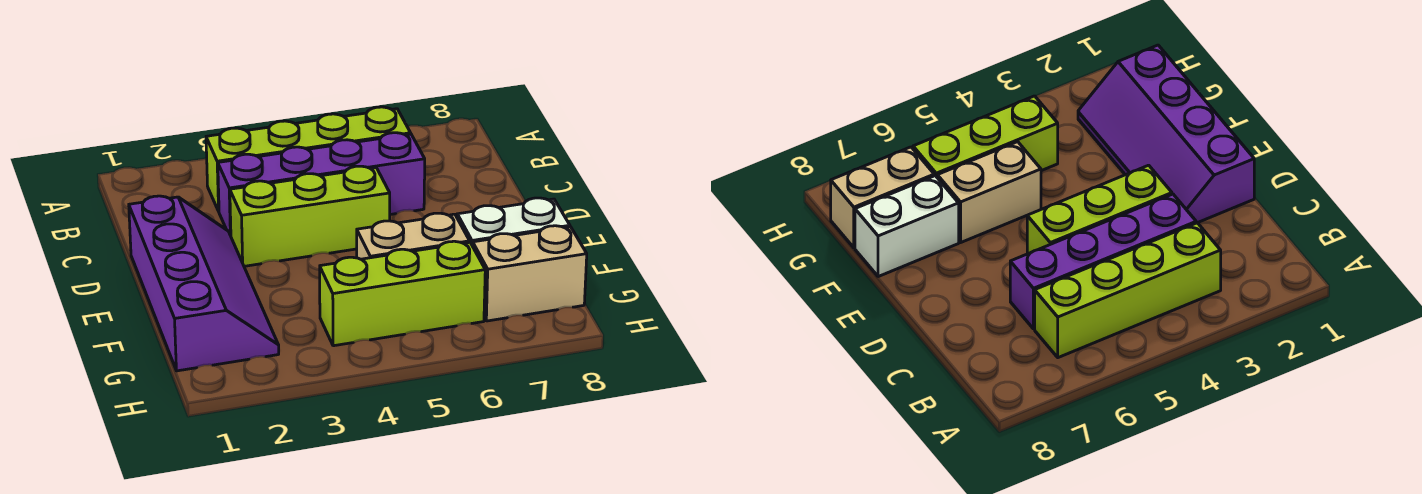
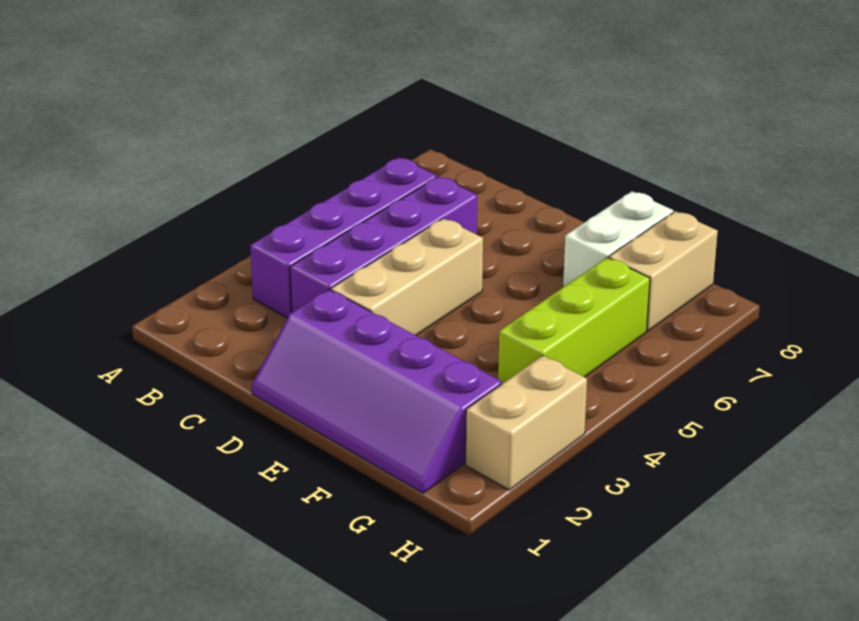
lime 1x4 brick [206,107,411,211] -> purple 1x4 brick [250,157,437,318]
purple 2x4 slope [129,196,279,371] -> purple 2x4 slope turned to [252,289,502,493]
lime 1x3 brick [230,166,390,266] -> tan 1x3 brick [331,218,483,335]
tan 1x2 brick [357,213,470,259] -> tan 1x2 brick moved to [466,356,587,490]

